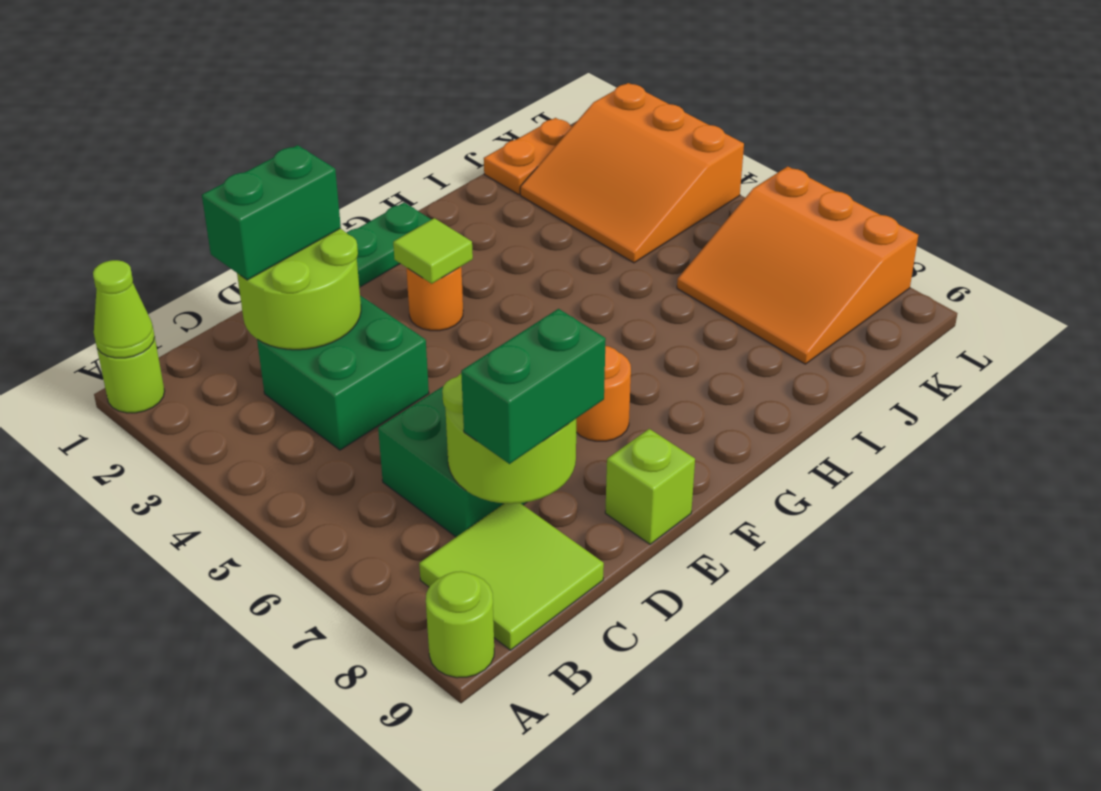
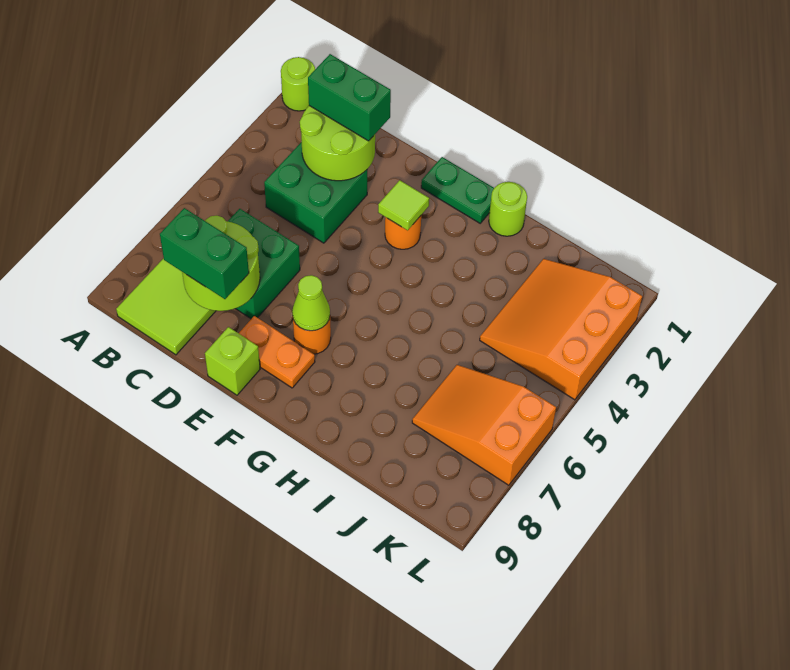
lime 1x1 cone [93,260,155,358] -> lime 1x1 cone moved to [292,275,330,331]
lime 1x1 round brick [426,571,494,678] -> lime 1x1 round brick moved to [489,182,527,236]
orange 1x2 plate [484,118,572,194] -> orange 1x2 plate moved to [239,316,315,388]
orange 3x3 slope [677,166,918,364] -> orange 2x3 slope [412,365,556,485]

